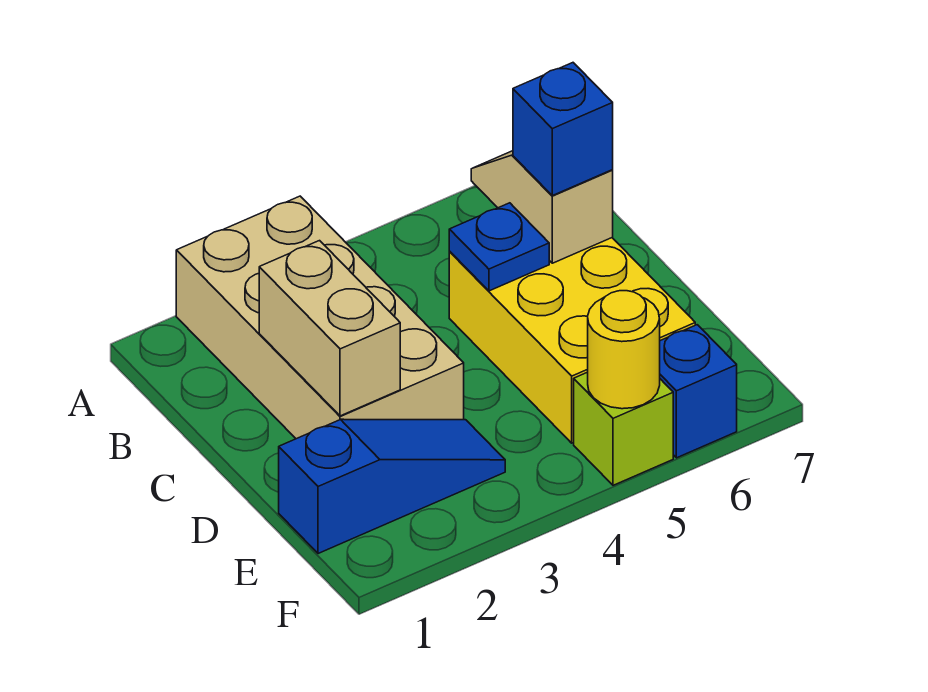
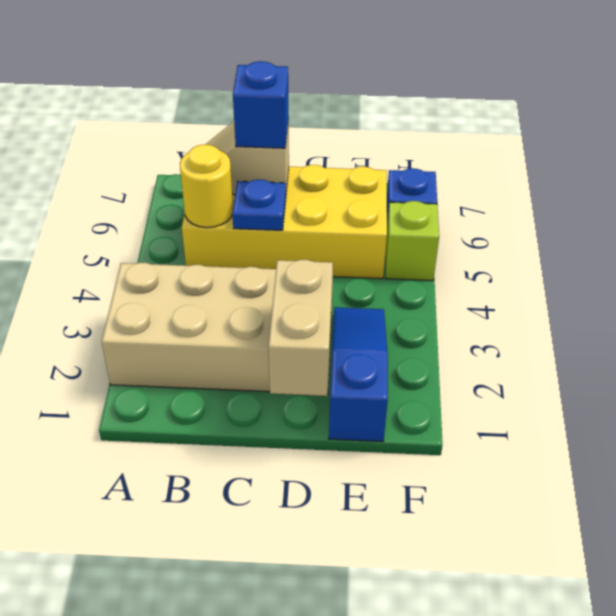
tan 1x2 brick [259,241,400,416] -> tan 1x2 brick turned to [269,260,333,396]
yellow 2x3 brick [449,238,695,443] -> yellow 2x4 brick [182,165,387,279]
yellow 1x1 round brick [588,291,660,409] -> yellow 1x1 round brick moved to [180,145,233,228]

